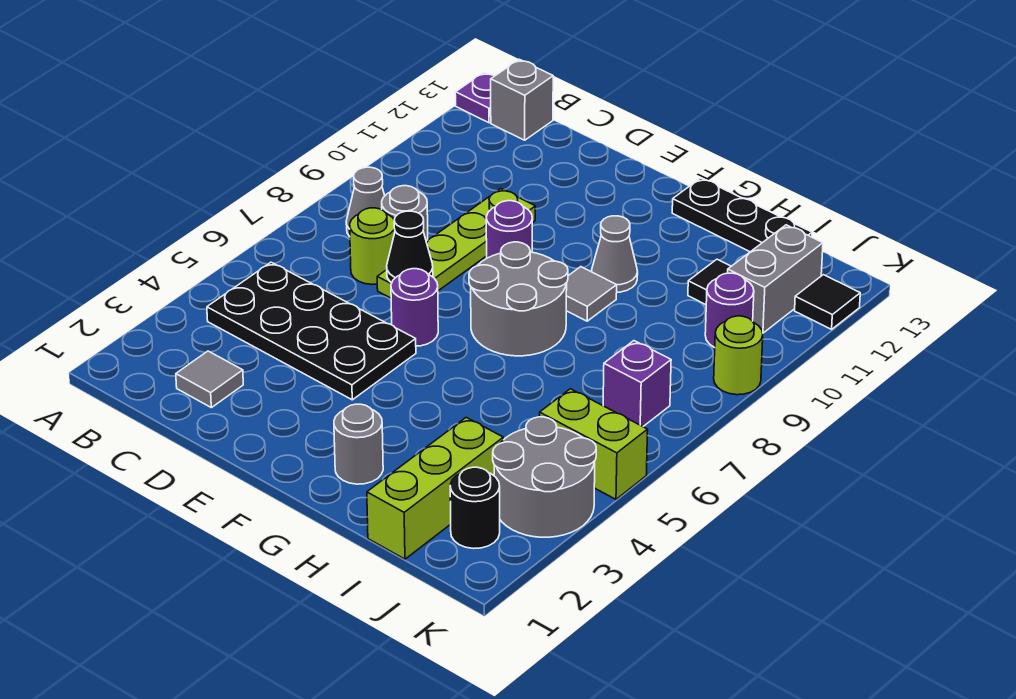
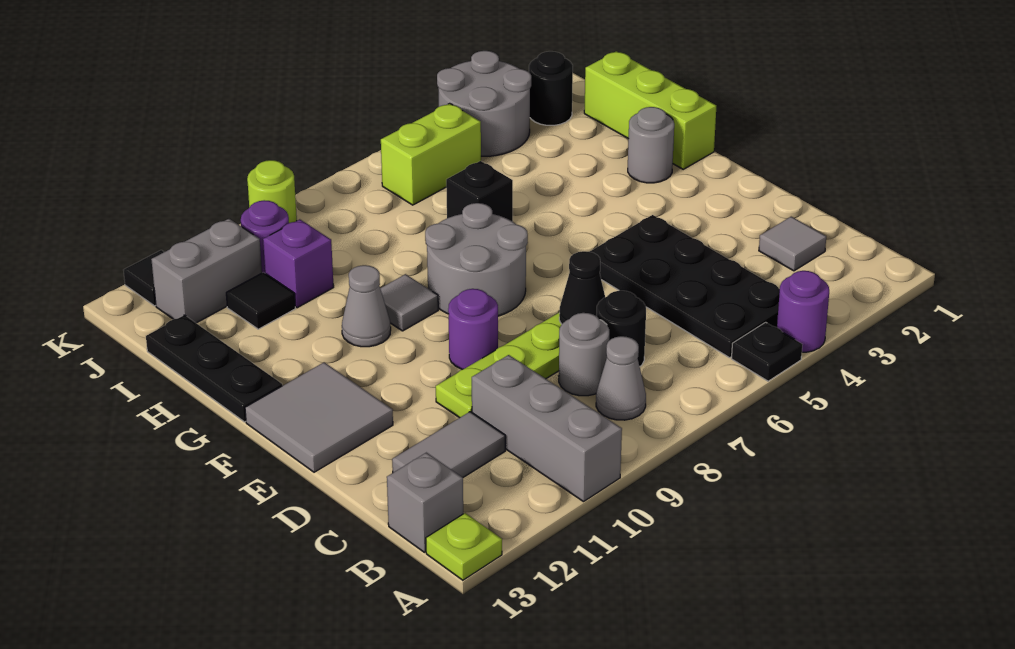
none -> black 1x1 plate [731,322,802,381]
none -> grey 1x3 brick [472,355,622,502]
purple 1x1 plate [455,73,494,123] -> lime 1x1 plate [426,513,502,580]
lime 1x1 round brick [350,208,395,285] -> black 1x1 round brick [597,291,646,366]
none -> grey 1x2 tile [392,412,505,477]
purple 1x1 round brick [391,269,438,346] -> purple 1x1 round brick moved to [777,271,829,352]
none -> grey 2x2 tile [245,362,393,472]
none -> black 1x1 brick [446,161,513,221]
lime 1x3 brick [367,417,503,559] -> lime 1x3 brick turned to [584,51,716,169]
lime 1x2 brick [540,389,648,499] -> lime 1x2 brick turned to [381,103,481,205]
purple 1x1 brick [603,341,671,426] -> purple 1x1 brick moved to [263,219,334,308]

